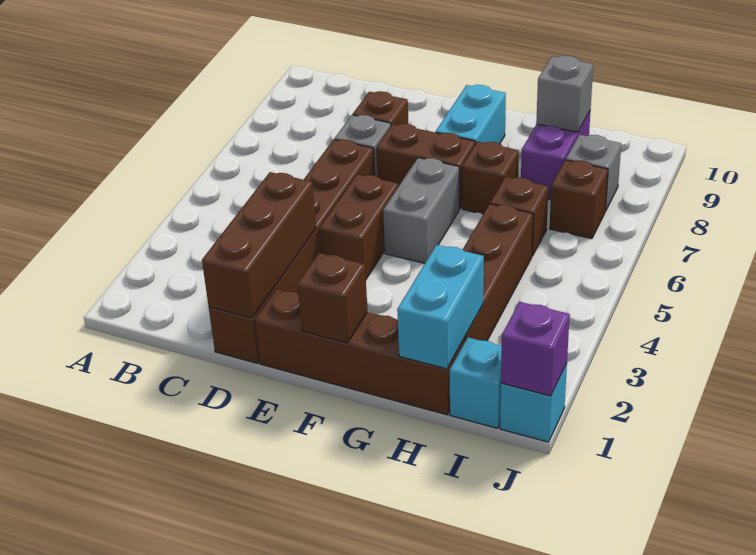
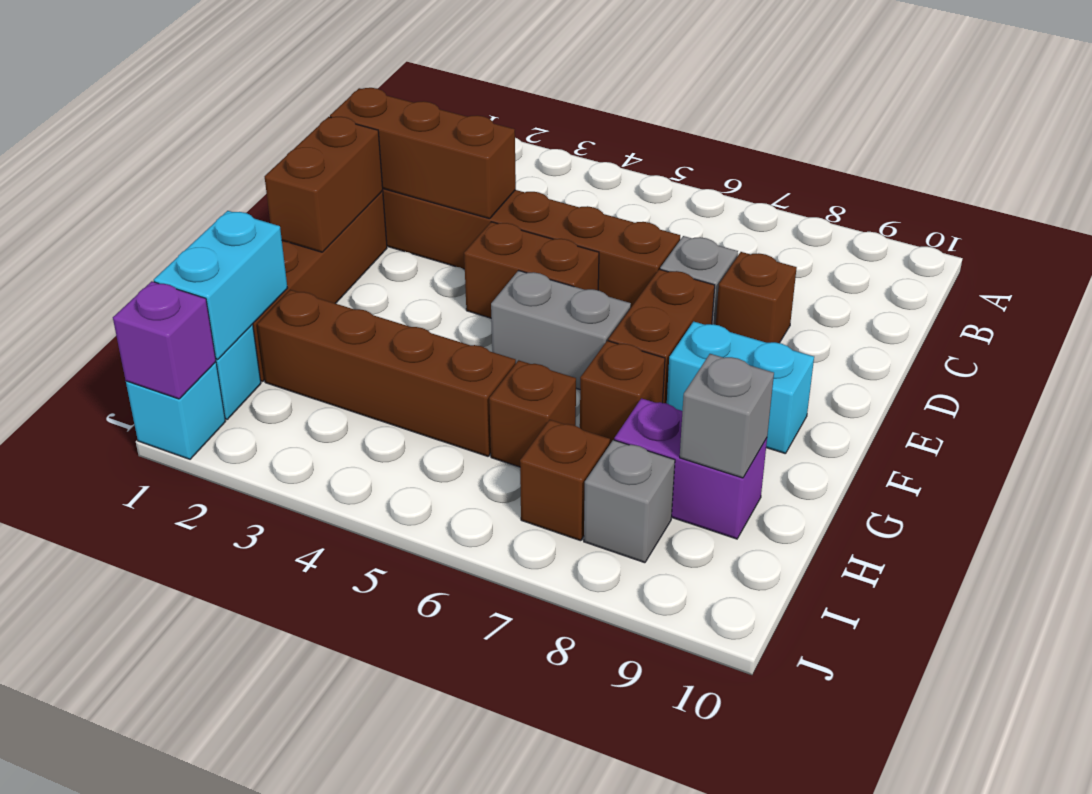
brown 1x1 brick [298,253,368,343] -> brown 1x2 brick [265,117,383,252]
cyan 1x2 brick [397,245,484,369] -> cyan 1x2 brick turned to [154,211,287,359]

